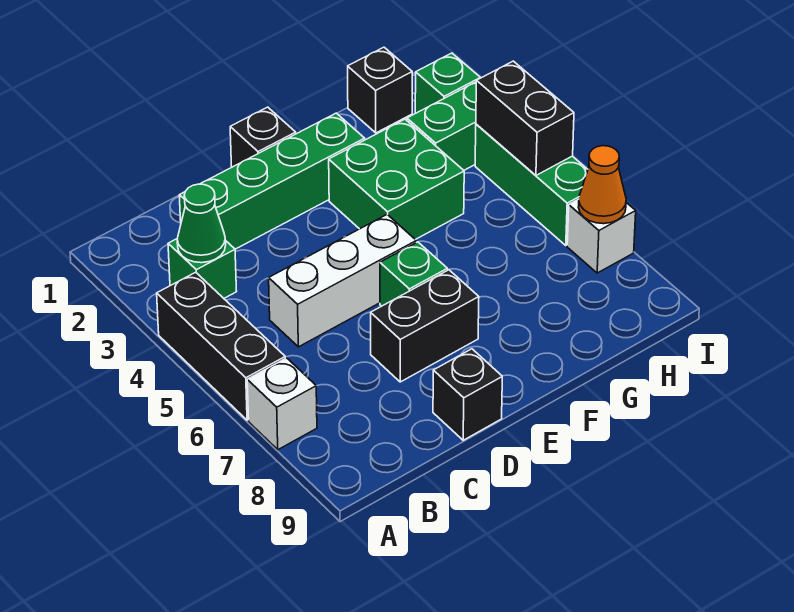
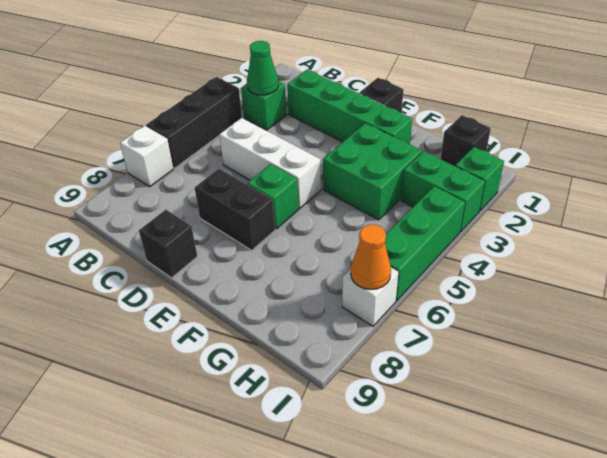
black 1x2 brick [476,61,574,175] -> none

